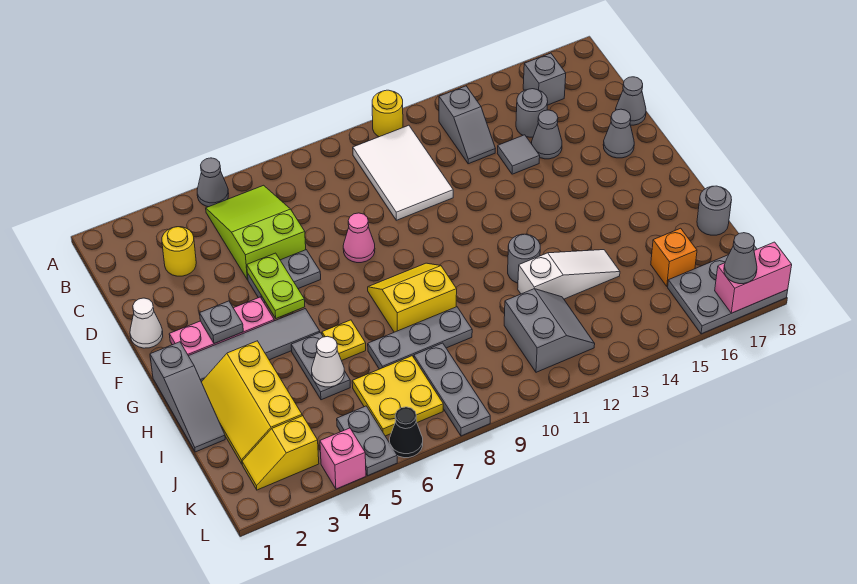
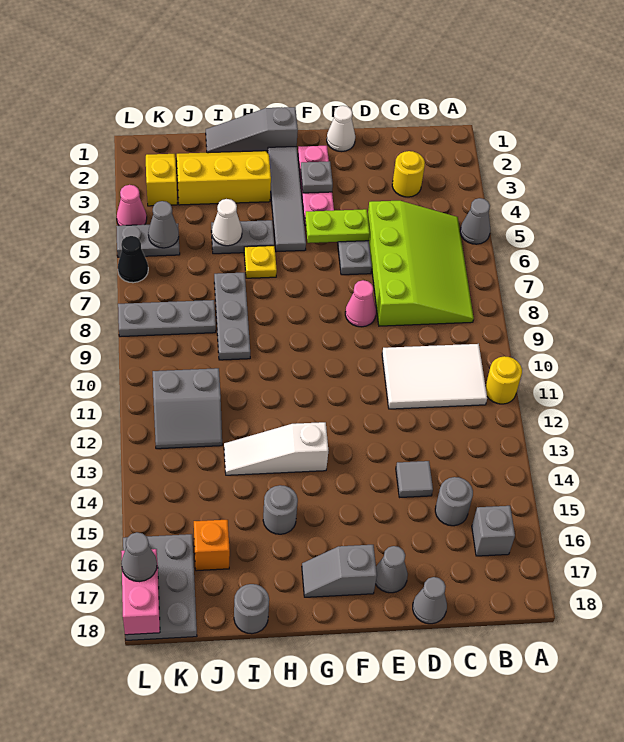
lime 2x3 slope [206,185,306,280] -> lime 3x4 slope [368,201,474,326]
grey 1x2 slope [439,86,495,164] -> grey 1x2 slope moved to [302,545,377,597]
grey 1x1 cone [532,110,562,159] -> grey 1x1 cone moved to [148,201,179,248]
yellow 2x2 slope [368,263,457,332] -> none
grey 1x1 round brick [508,234,540,283] -> grey 1x1 round brick moved to [263,485,298,534]
white 1x3 slope [518,250,620,299] -> white 1x3 slope turned to [224,422,328,475]
yellow 2x2 plate [352,356,443,436] -> none
pink 1x1 brick [320,428,366,489] -> pink 1x1 cone [117,185,147,226]

